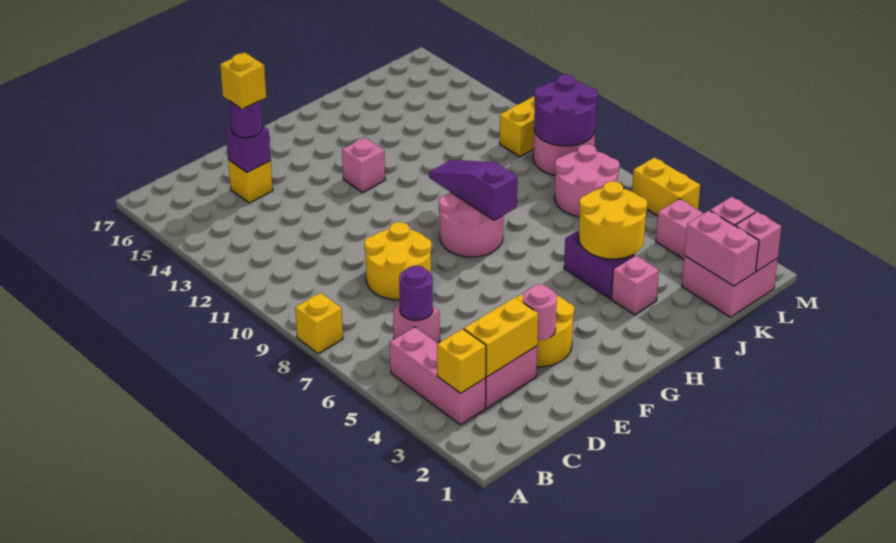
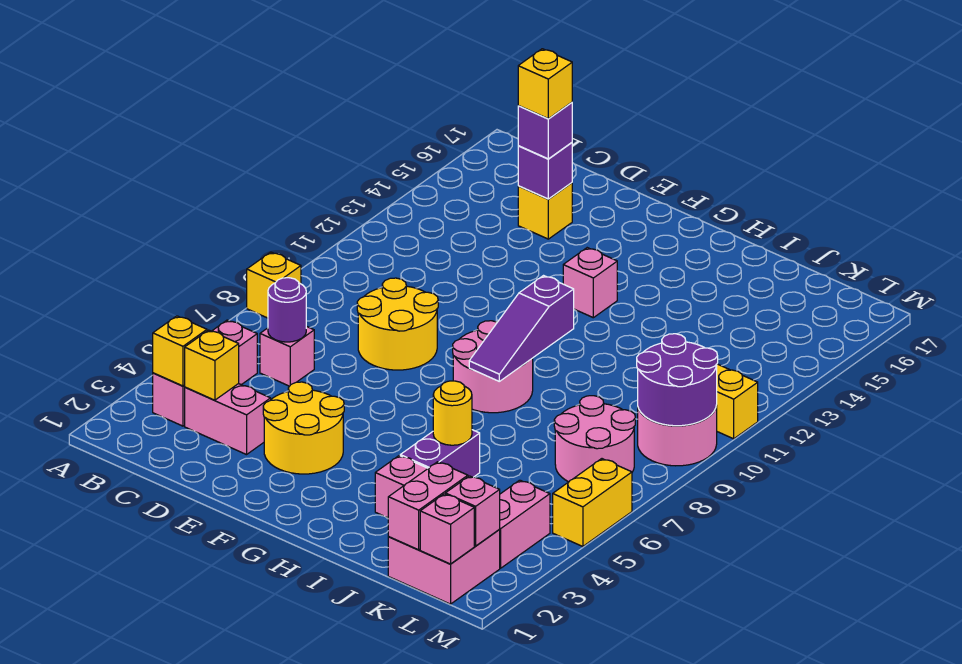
yellow 1x2 brick [464,297,538,377] -> yellow 1x1 brick [185,330,239,400]
purple 1x1 round brick [229,101,262,138] -> purple 1x1 brick [518,102,572,159]
pink 1x1 round brick [523,285,557,340] -> none
purple 1x3 slope [429,160,517,221] -> purple 1x3 slope turned to [469,276,574,381]
yellow 2x2 round brick [579,181,647,259] -> yellow 1x1 round brick [433,381,472,445]

